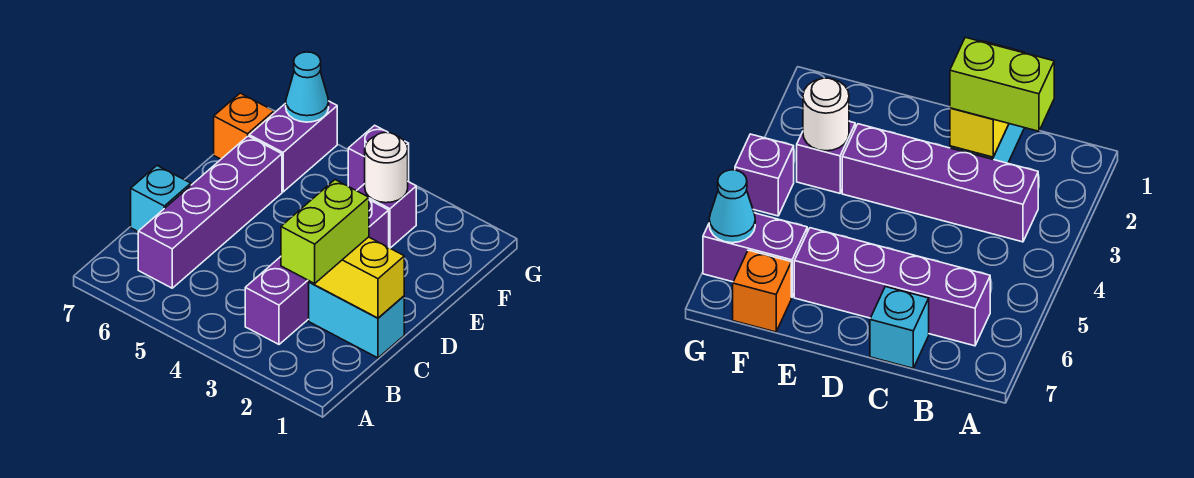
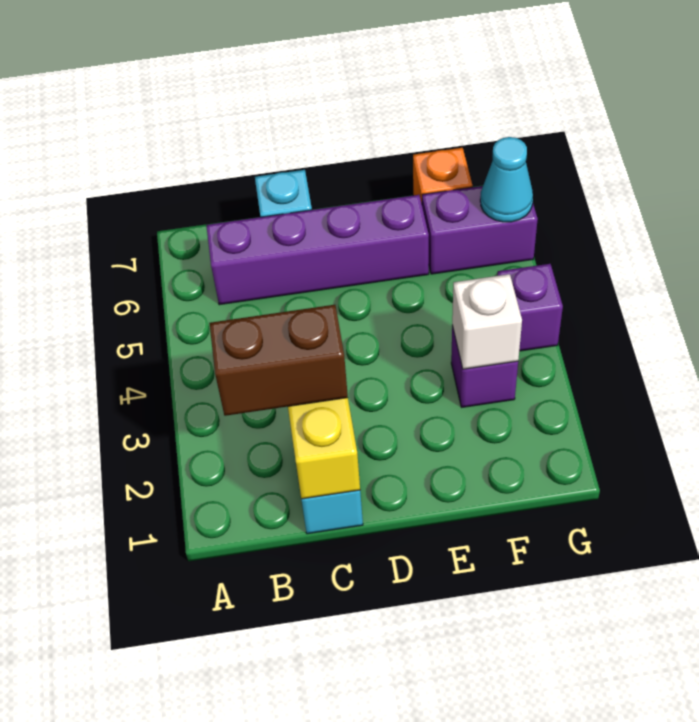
lime 1x2 brick [281,180,369,283] -> brown 1x2 brick [209,305,348,416]
purple 1x4 brick [245,200,389,344] -> none
white 1x1 round brick [365,132,408,203] -> white 1x1 brick [452,274,522,369]

